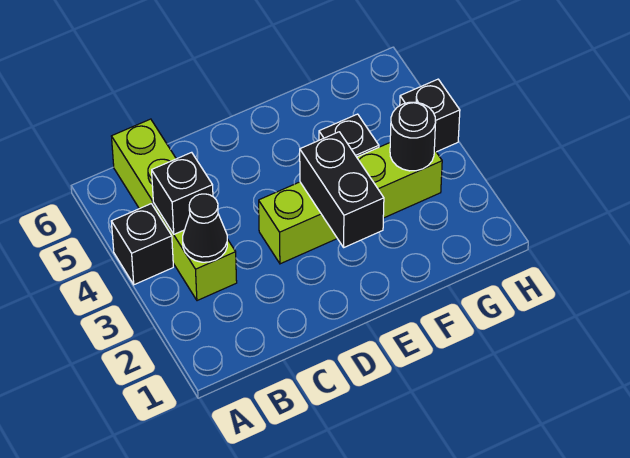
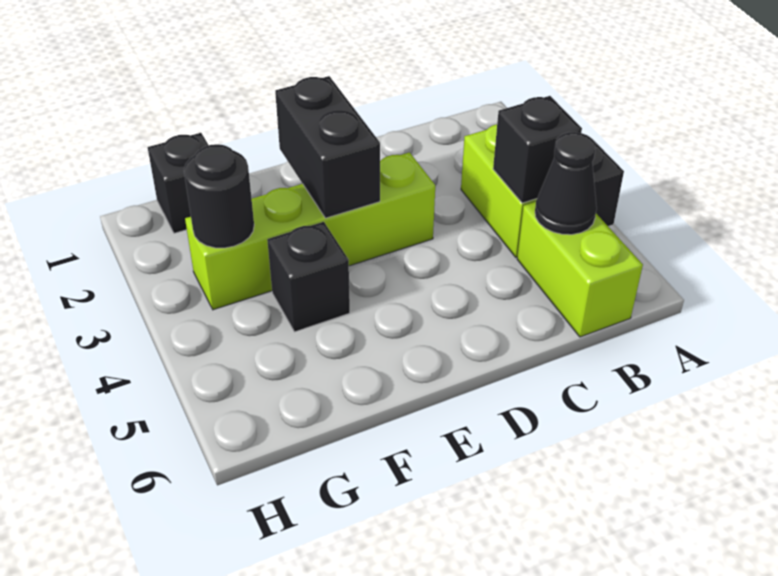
black 1x1 cone [183,194,227,262] -> black 1x1 cone moved to [535,132,597,235]
black 1x1 brick [400,79,460,152] -> black 1x1 brick moved to [148,133,208,233]

